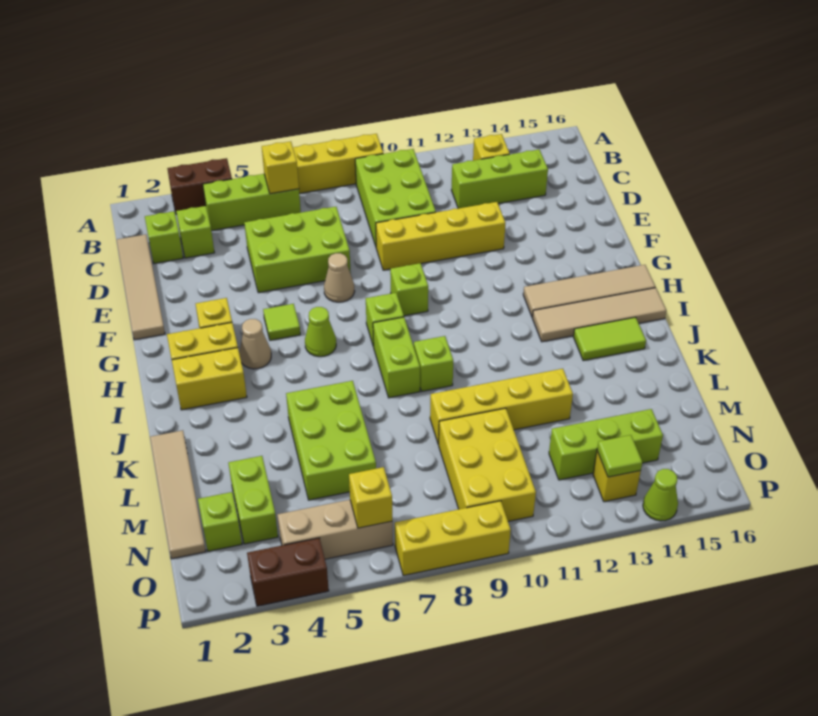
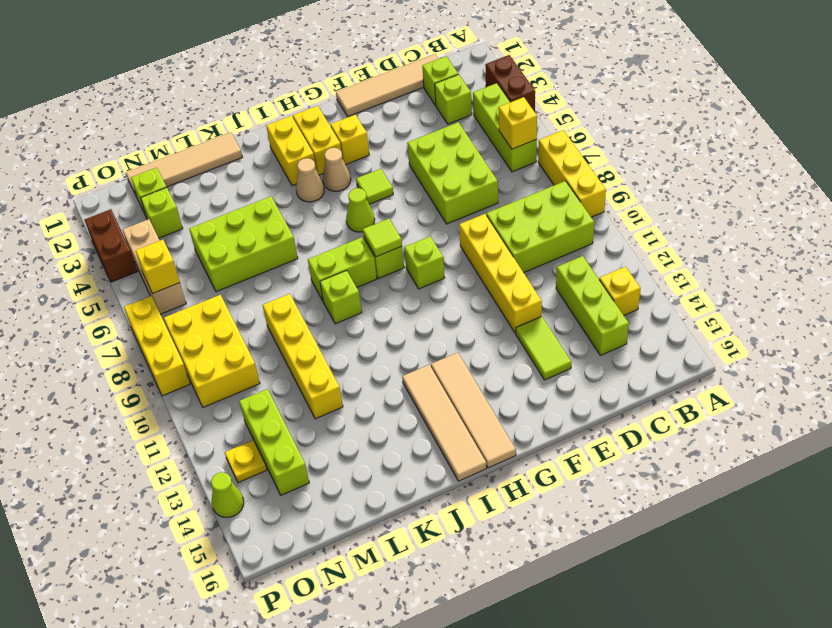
tan 1x1 cone [324,253,355,302] -> tan 1x1 cone moved to [296,158,324,202]
lime 1x2 tile [573,317,646,361] -> lime 1x2 tile moved to [516,316,571,380]
lime 1x2 brick [228,456,278,544] -> lime 1x1 brick [141,188,183,238]
yellow 2x3 brick [438,408,536,521] -> yellow 2x3 brick turned to [164,295,260,407]
yellow 1x1 brick [593,451,641,502] -> yellow 1x1 plate [225,440,266,483]
lime 1x1 tile [597,435,642,477] -> lime 1x1 tile moved to [363,219,402,257]

